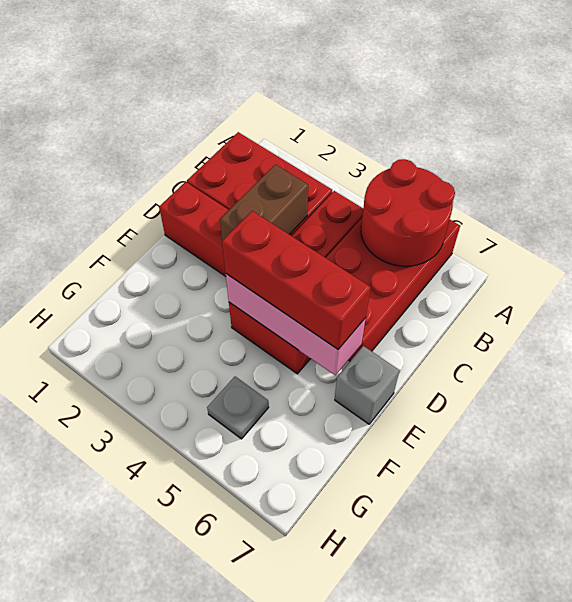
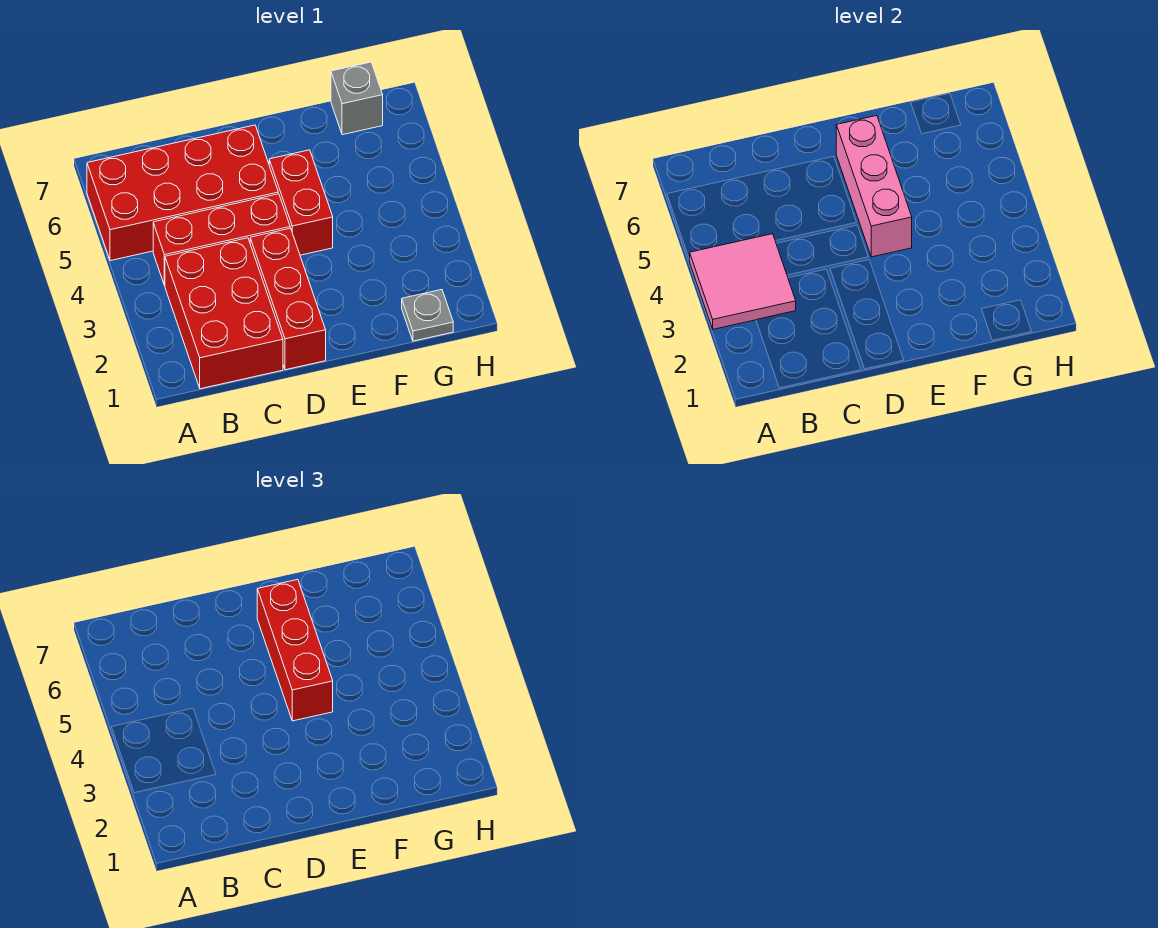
none -> pink 2x2 tile [689,234,796,329]
red 2x2 round brick [361,159,455,266] -> none
brown 1x2 brick [220,164,308,241] -> none
grey 1x1 brick [335,346,399,424] -> grey 1x1 brick moved to [331,62,383,135]
grey 1x1 plate [207,377,269,439] -> grey 1x1 plate moved to [402,290,453,341]

